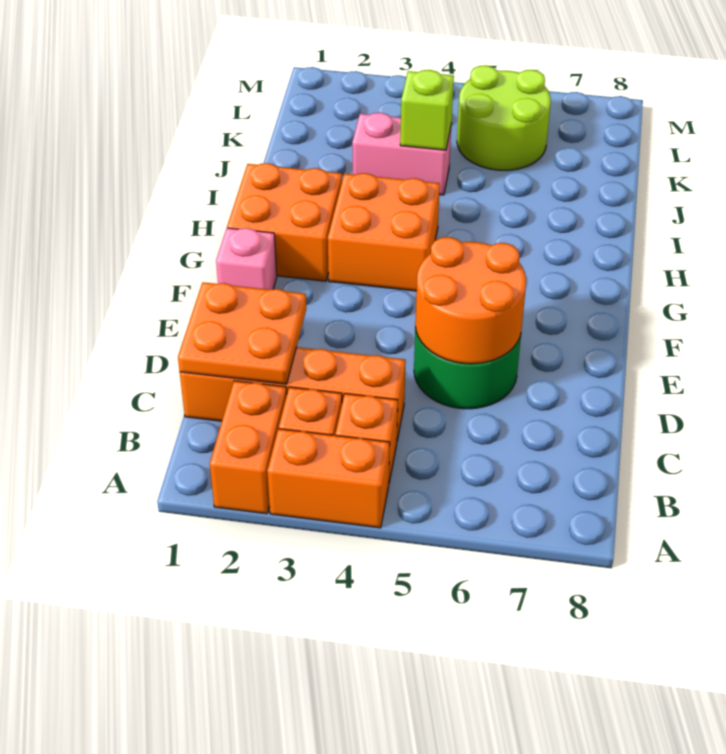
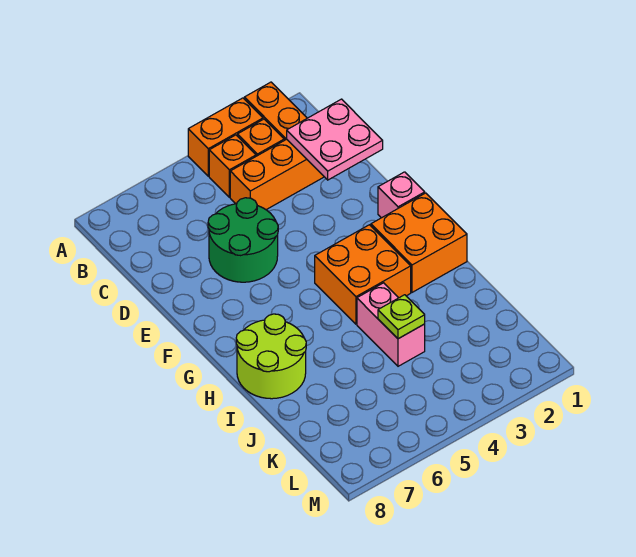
orange 2x2 plate [178,282,306,384] -> pink 2x2 plate [287,99,383,180]
orange 2x2 round brick [415,237,526,364] -> none
pink 1x2 brick [352,113,452,195] -> pink 1x2 brick turned to [357,283,425,366]
lime 1x1 brick [400,70,454,150] -> lime 1x1 plate [378,295,425,339]
lime 2x2 round brick [457,65,551,170] -> lime 2x2 round brick moved to [236,314,306,399]

